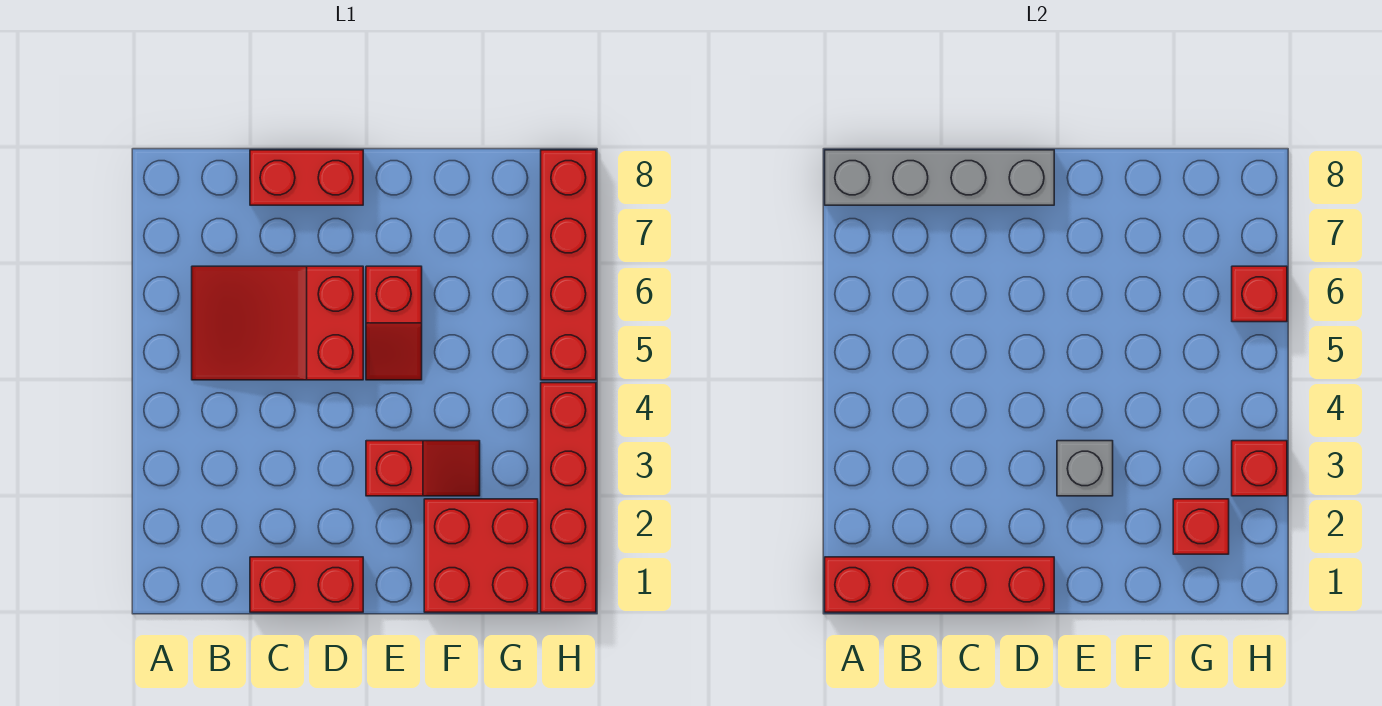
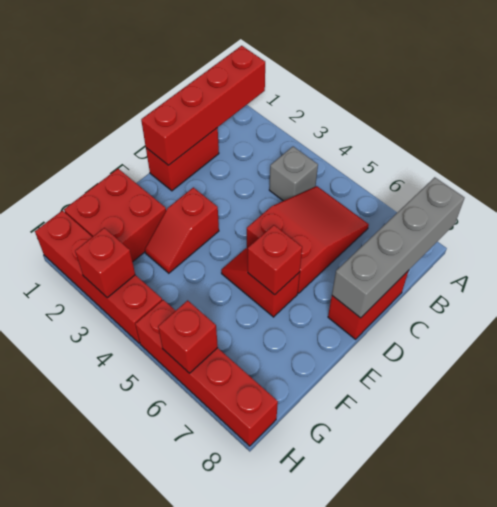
grey 1x1 brick [1057,441,1113,496] -> grey 1x1 brick moved to [269,147,318,201]
red 1x1 brick [1173,499,1229,554] -> red 1x1 brick moved to [248,225,302,295]

